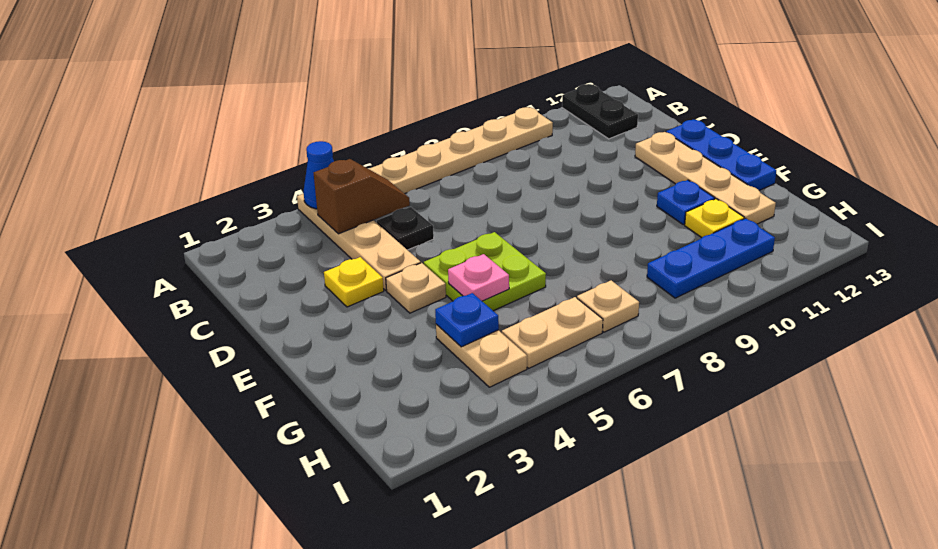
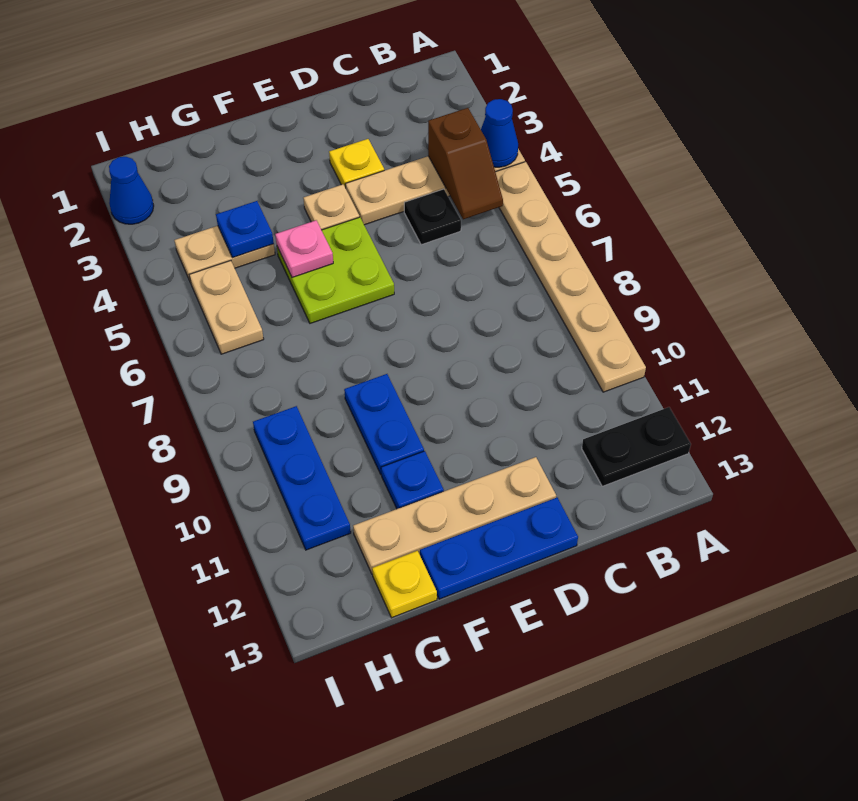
none -> blue 1x2 plate [344,374,424,474]
yellow 1x1 plate [685,199,744,238] -> yellow 1x1 plate moved to [372,551,437,618]
tan 1x1 plate [577,280,639,332] -> none
none -> blue 1x1 cone [109,157,154,224]

